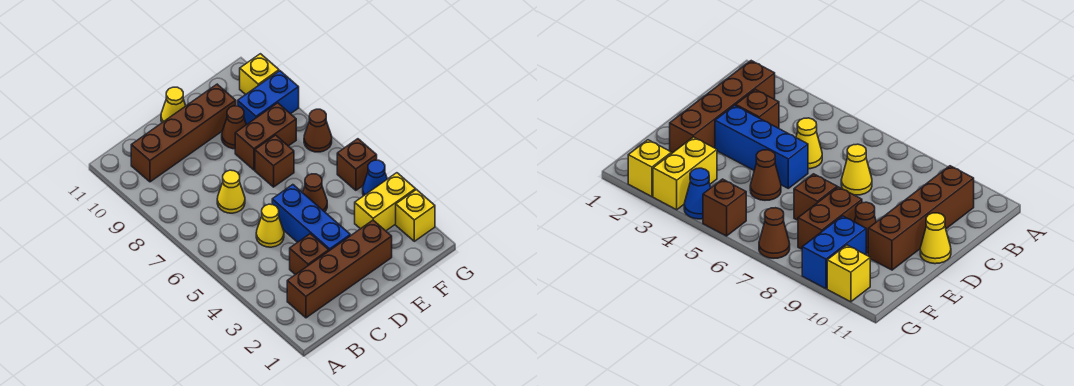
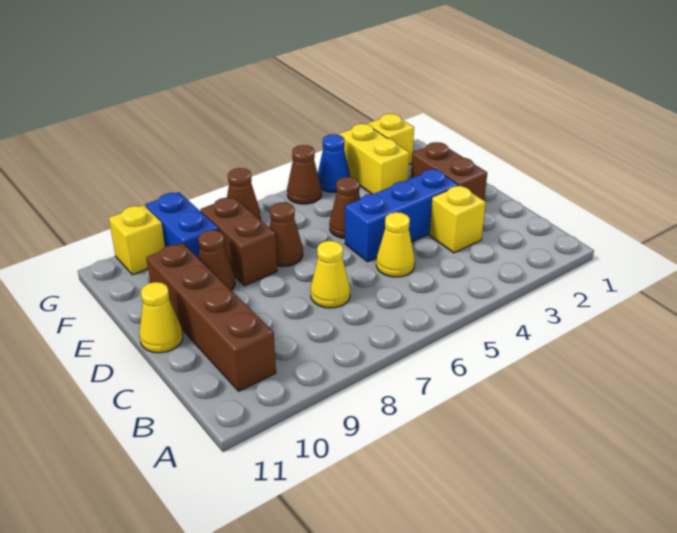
brown 1x4 brick [287,220,392,318] -> brown 1x2 brick [411,142,487,200]
brown 1x1 brick [290,234,329,275] -> yellow 1x1 brick [430,185,486,253]
brown 1x1 brick [255,135,294,187] -> brown 1x1 cone [269,202,303,266]
brown 1x1 brick [337,139,377,190] -> brown 1x1 cone [287,145,322,204]

